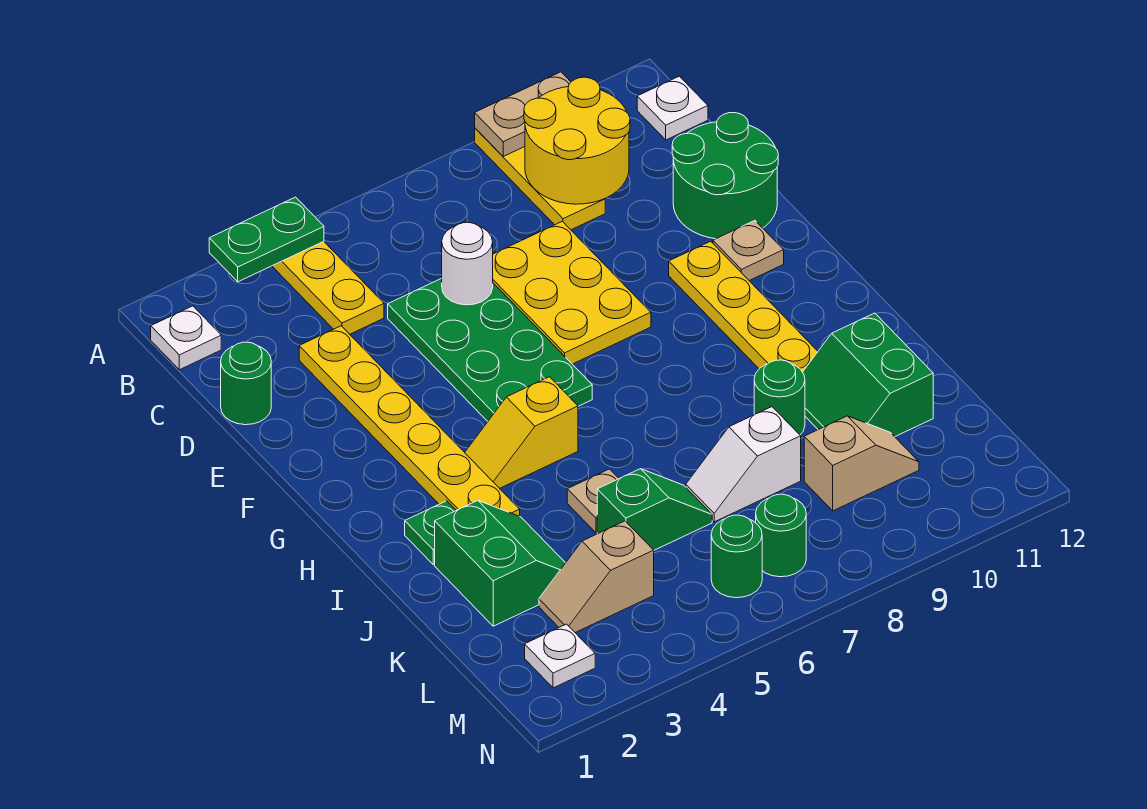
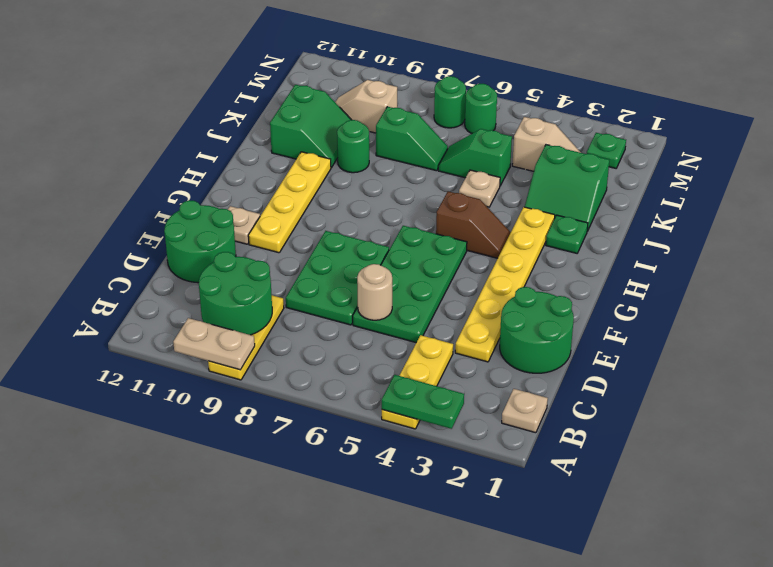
white 1x1 plate [151,306,221,370] -> tan 1x1 plate [502,389,548,433]
yellow 2x2 round brick [524,77,630,204] -> green 2x2 round brick [199,252,272,335]
white 1x1 plate [637,76,708,140] -> none
green 1x1 round brick [221,342,271,425] -> green 2x2 round brick [500,287,574,373]
white 1x1 round brick [442,222,493,305] -> tan 1x1 round brick [357,264,392,320]
yellow 2x3 plate [493,221,651,364] -> green 2x3 plate [286,231,389,325]
yellow 1x2 slope [465,377,578,488] -> brown 1x2 slope [436,191,511,258]
green 2x2 slope [435,501,565,626] -> green 2x2 slope turned to [525,144,609,231]
white 1x2 slope [686,407,801,522] -> green 1x2 slope [376,107,448,171]
white 1x1 plate [525,624,595,688] -> green 1x1 plate [587,133,626,168]

